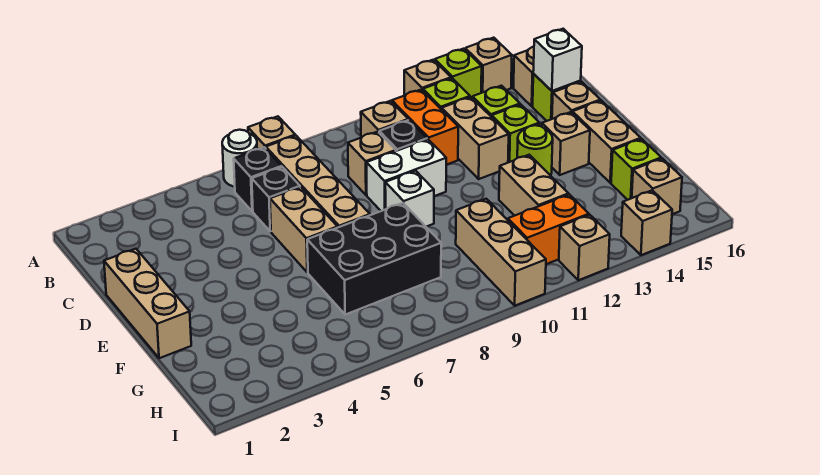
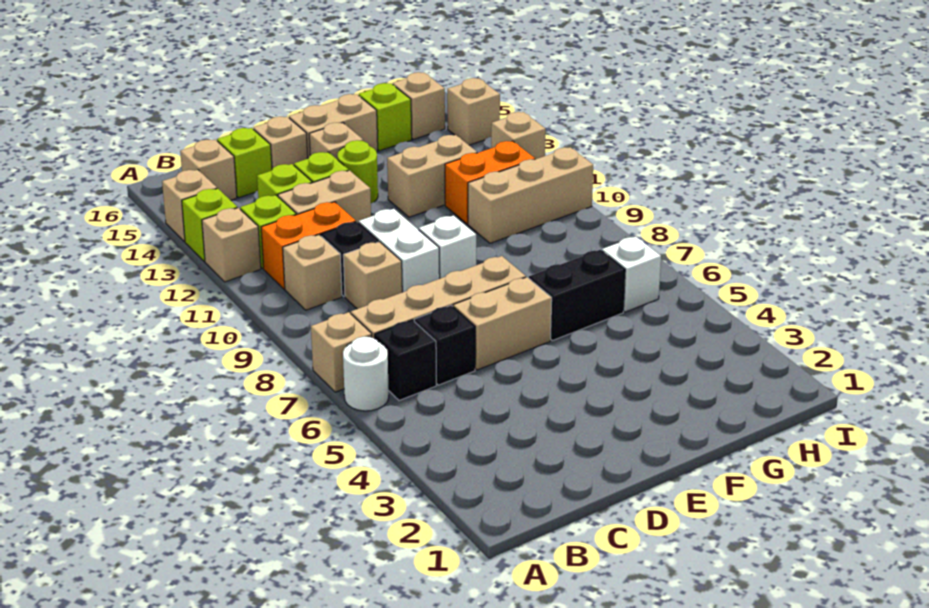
white 1x1 brick [533,29,582,91] -> white 1x1 brick moved to [602,236,661,312]
tan 1x3 brick [104,249,191,358] -> none
black 2x3 brick [307,203,441,315] -> black 1x2 brick [529,250,625,340]
orange 1x2 brick [508,195,589,264] -> orange 1x2 brick turned to [445,141,535,224]

